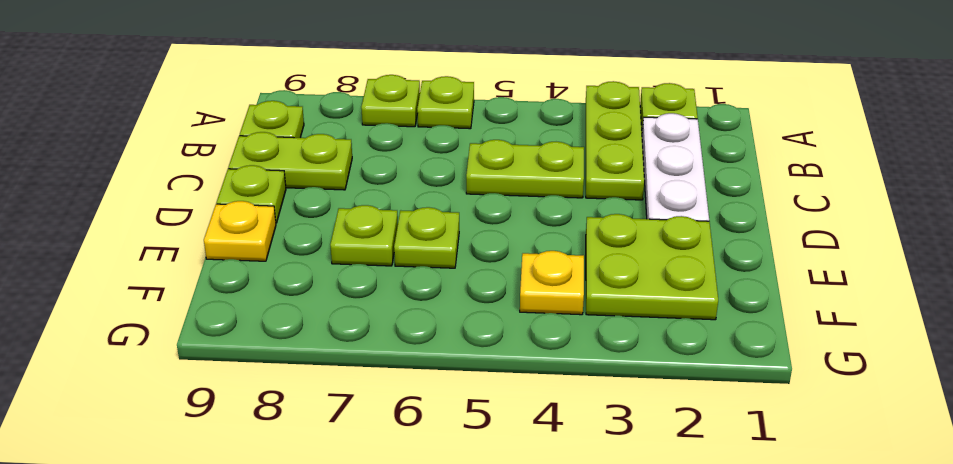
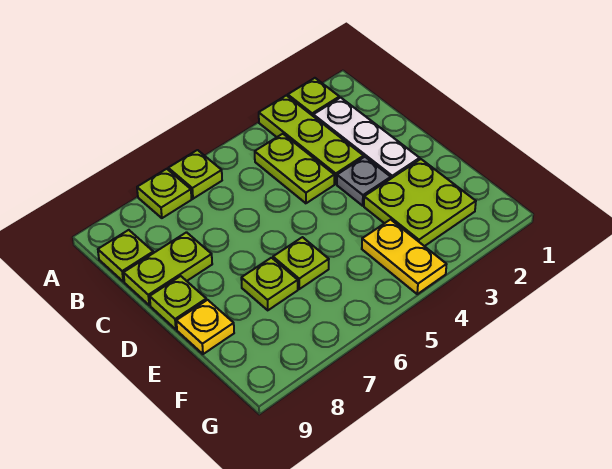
lime 1x2 plate [466,140,584,198] -> lime 1x2 plate turned to [255,134,334,203]
none -> grey 1x1 plate [337,157,391,206]
yellow 1x1 plate [520,251,584,315] -> yellow 1x2 plate [362,220,447,294]

